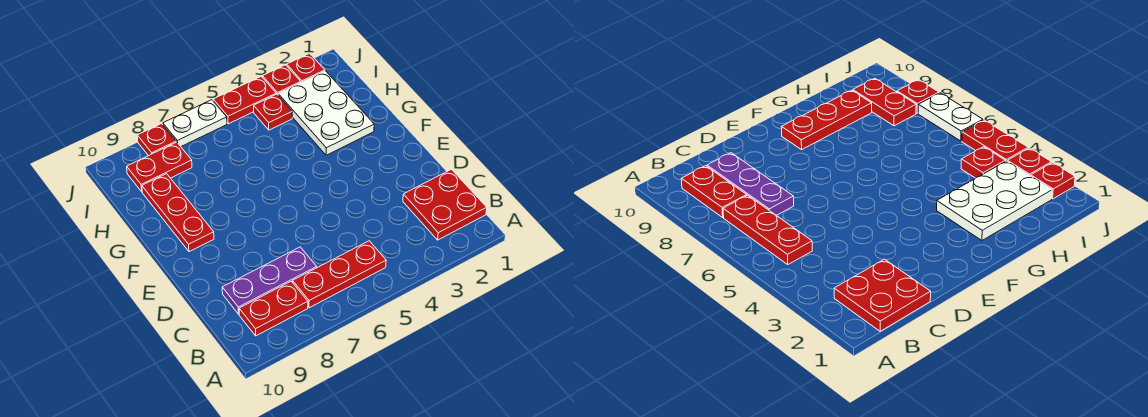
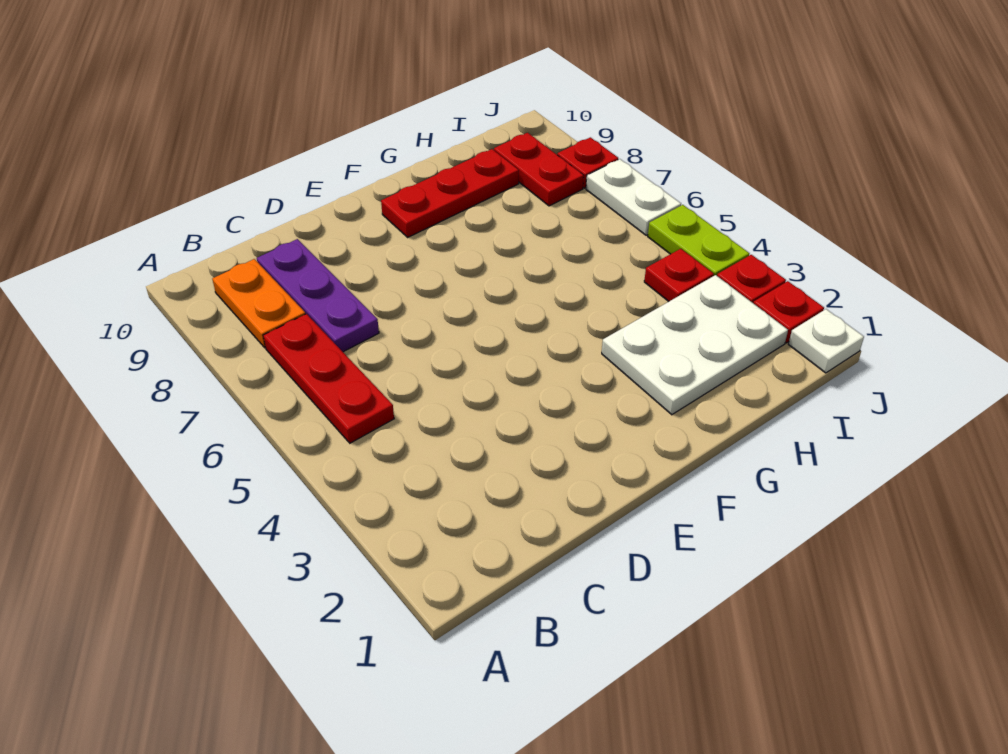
red 2x2 plate [403,169,487,240] -> none
red 1x2 plate [239,281,308,336] -> orange 1x2 plate [212,259,305,348]
none -> white 1x1 plate [788,309,864,373]
red 1x2 plate [213,76,276,124] -> lime 1x2 plate [648,205,749,276]

